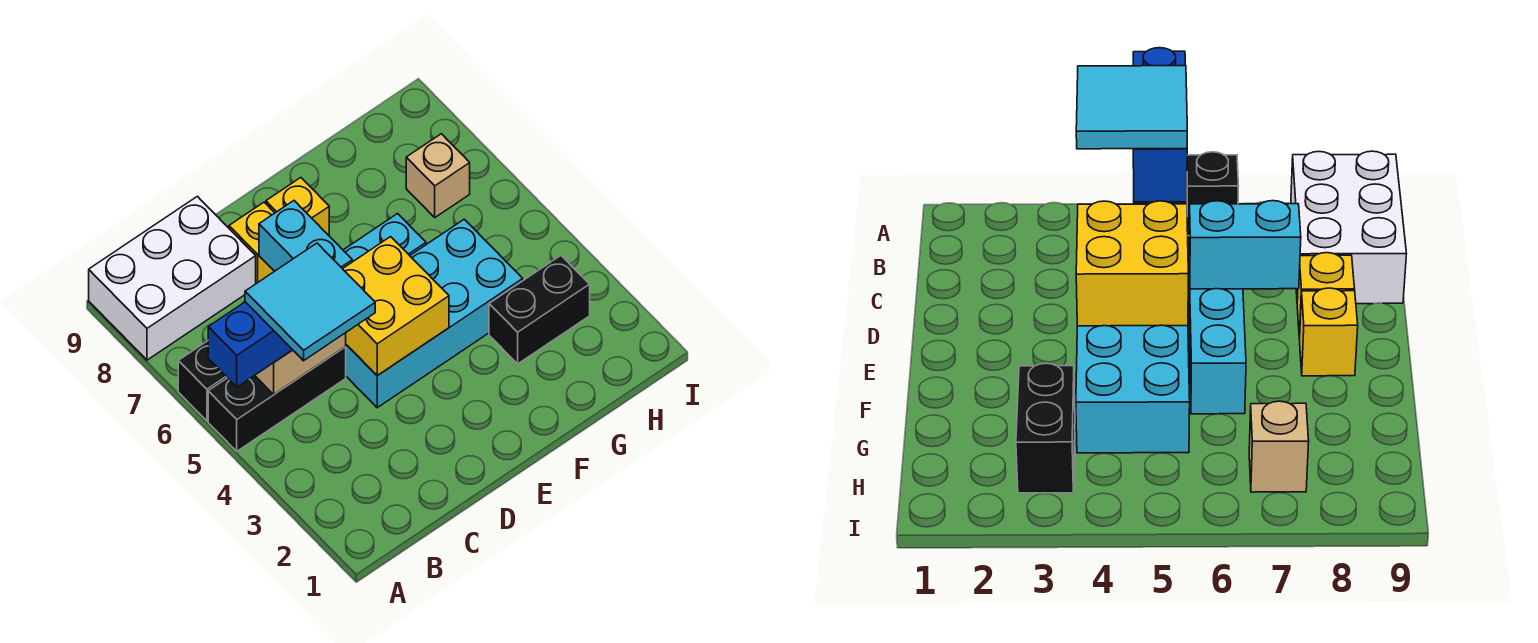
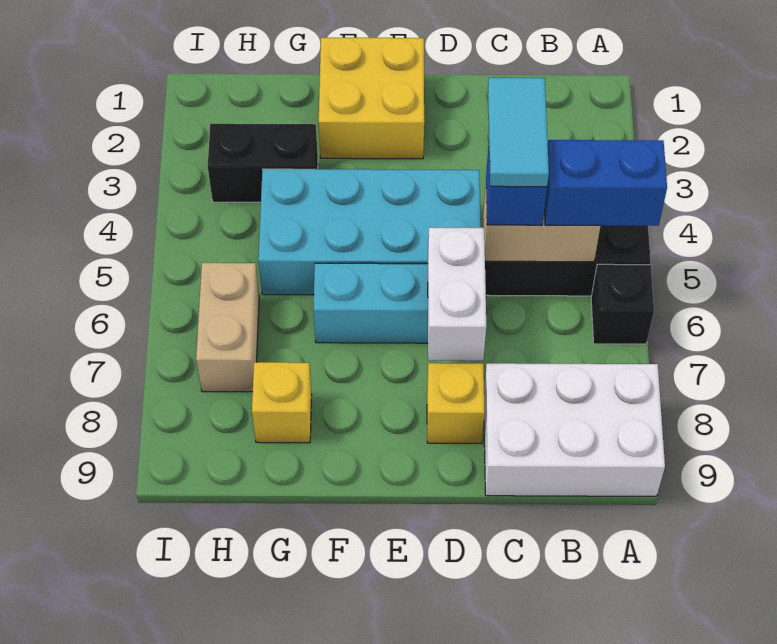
cyan 2x2 tile [245,243,375,361] -> cyan 1x2 tile [488,78,549,187]
yellow 2x2 brick [343,237,449,376] -> yellow 2x2 brick moved to [319,38,424,159]
cyan 1x2 brick [259,201,352,271] -> white 1x2 brick [428,227,486,361]
yellow 1x1 brick [266,178,329,235] -> yellow 1x1 brick moved to [252,362,312,443]
tan 1x1 brick [406,134,470,217] -> tan 1x2 brick [196,263,259,392]

